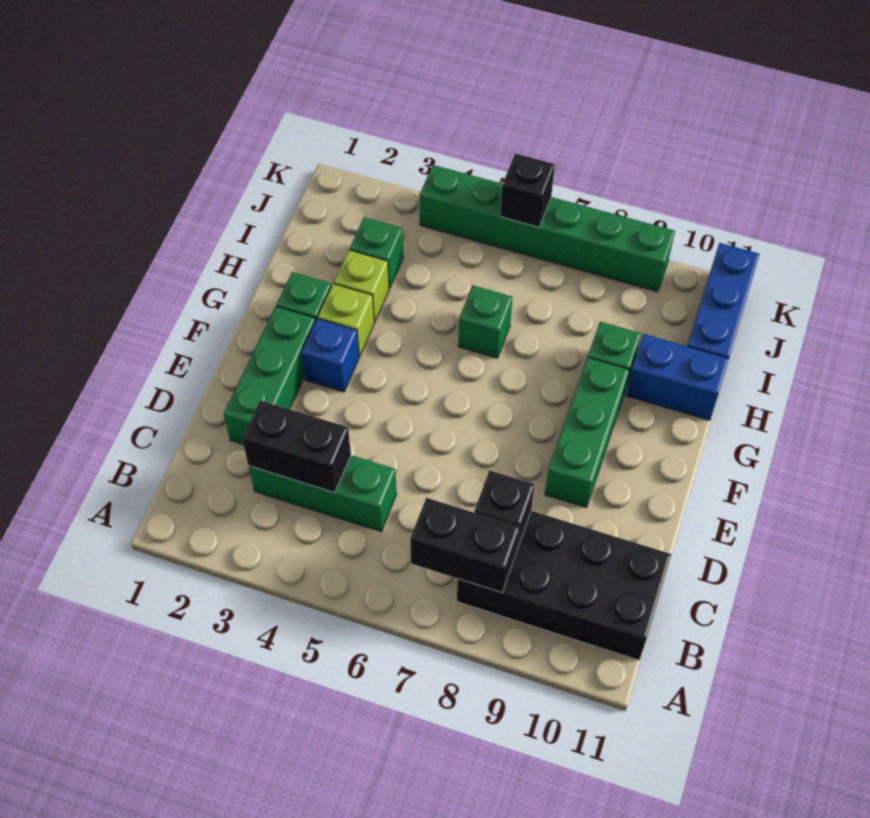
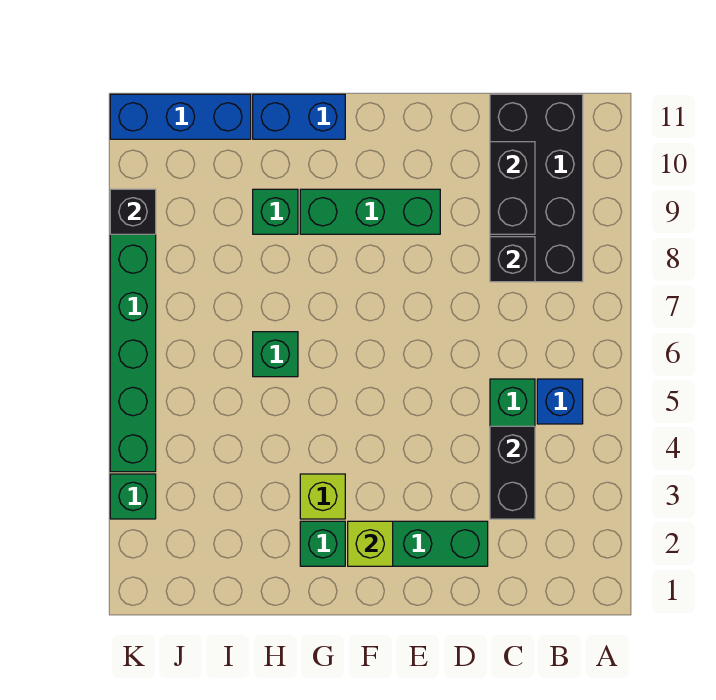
black 1x2 brick [410,498,519,593] -> black 1x2 brick moved to [490,142,535,234]
blue 1x1 brick [301,319,359,392] -> blue 1x1 brick moved to [537,379,583,424]
lime 1x1 brick [334,250,389,322] -> lime 1x1 brick moved to [348,521,393,566]
blue 1x2 brick [626,334,729,420] -> blue 1x2 brick turned to [253,94,345,139]
green 1x1 brick [350,217,403,289] -> green 1x1 brick moved to [110,474,156,519]
black 1x1 brick [500,154,555,227] -> black 1x1 brick moved to [110,189,156,234]

